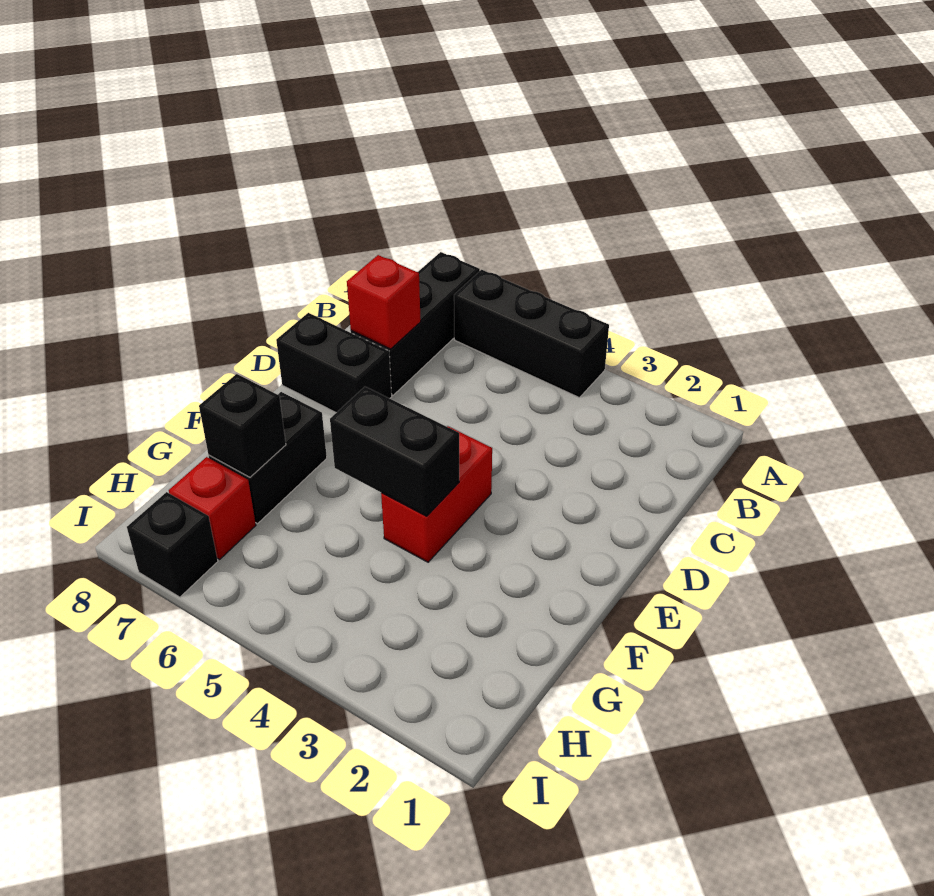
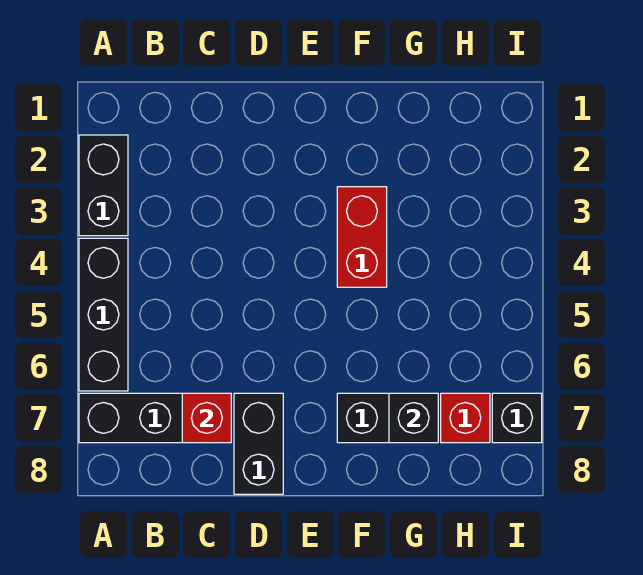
red 1x2 brick [381,426,492,562] -> red 1x2 brick turned to [337,187,387,287]
black 1x2 brick [330,387,459,516] -> black 1x2 brick moved to [79,135,128,236]

